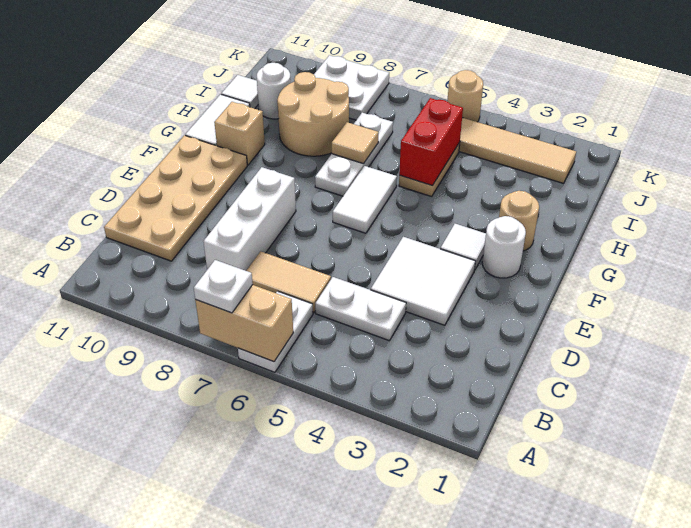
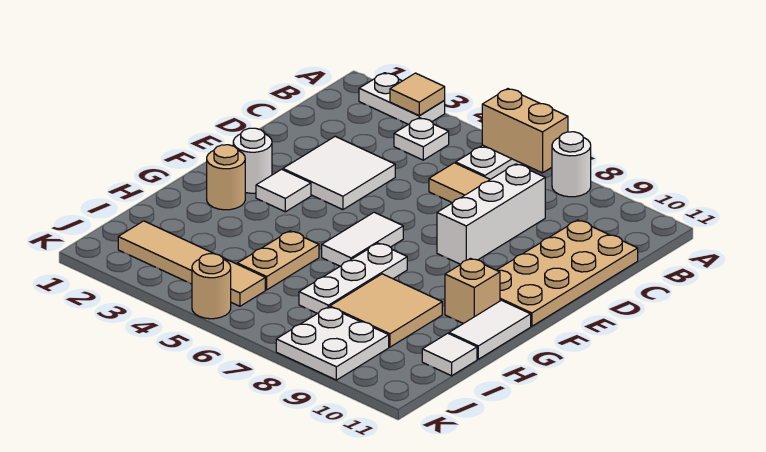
white 1x1 plate [194,260,253,313] -> white 1x1 plate moved to [394,118,449,160]
white 1x2 plate [315,277,406,341] -> white 1x2 plate moved to [359,73,445,124]
red 1x2 brick [399,98,463,186] -> none
tan 1x1 tile [332,122,378,164] -> tan 1x1 tile moved to [390,73,445,116]
tan 2x2 round brick [277,72,349,156] -> tan 2x2 tile [330,274,442,347]
white 1x1 round brick [257,63,291,119] -> white 1x1 round brick moved to [552,132,591,197]

